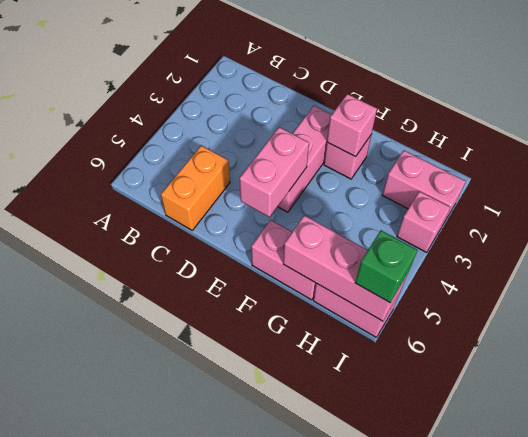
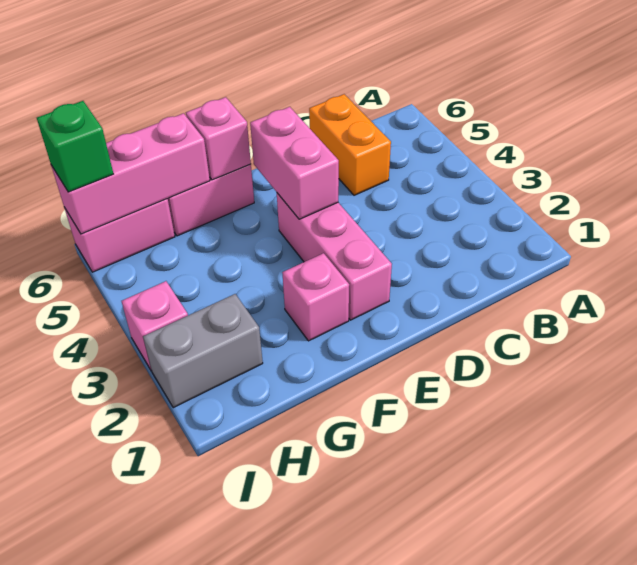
pink 1x1 brick [327,94,377,157] -> pink 1x1 brick moved to [186,97,251,180]
pink 1x2 brick [382,151,466,224] -> grey 1x2 brick [143,294,263,408]

